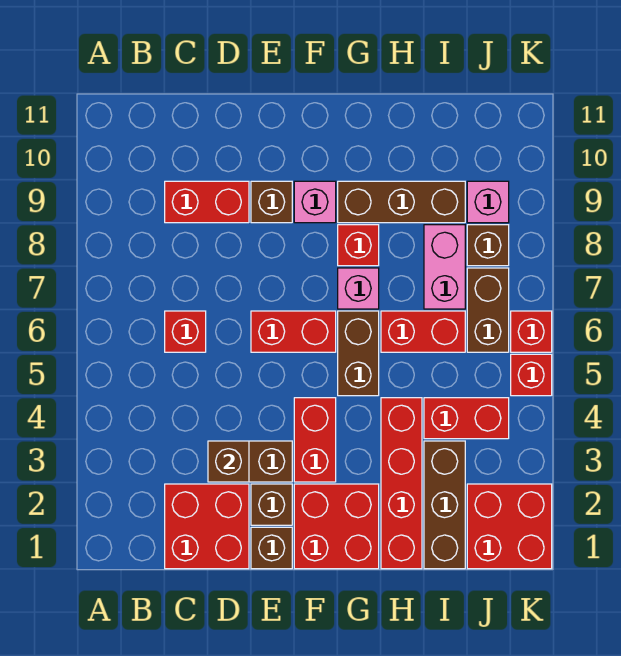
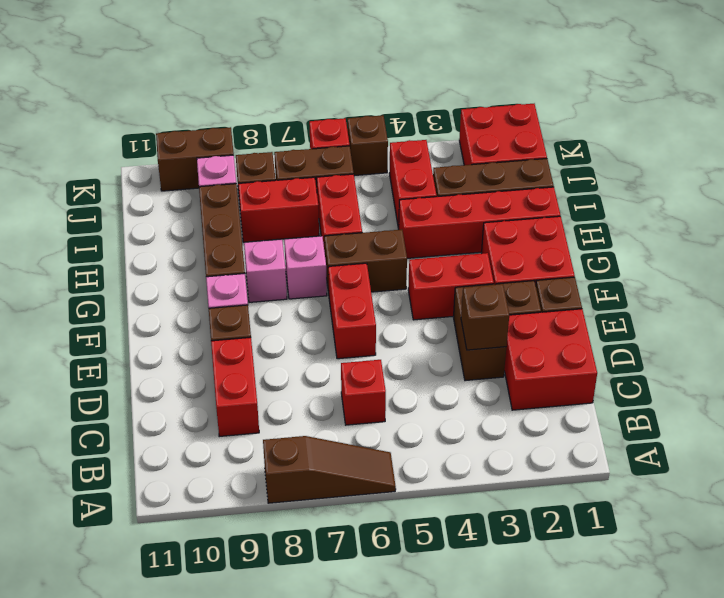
none -> brown 1x3 slope [263,436,396,503]
red 1x1 brick [338,225,379,266] -> pink 1x1 brick [244,239,287,302]
pink 1x2 brick [424,225,465,309] -> red 1x2 brick [238,177,319,242]
red 1x1 brick [511,354,552,396] -> brown 1x1 brick [347,115,388,176]
none -> brown 1x2 brick [156,127,234,191]

